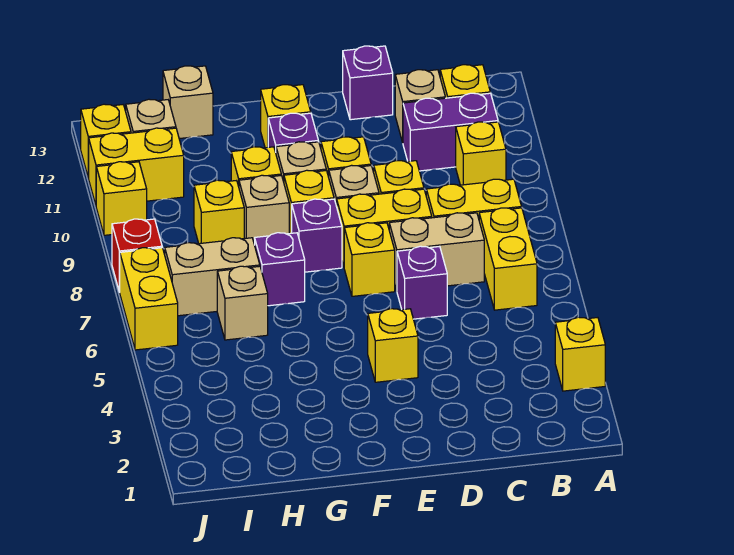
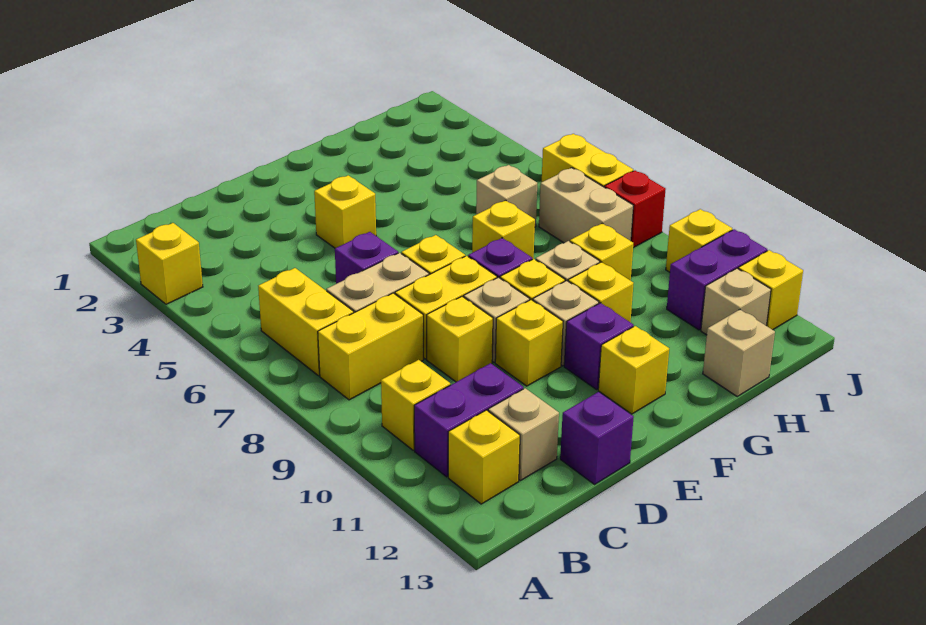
purple 1x1 brick [255,233,305,306] -> yellow 1x1 brick [472,200,535,259]
tan 1x2 brick [165,238,260,316] -> tan 1x2 brick turned to [539,168,633,243]
yellow 1x2 brick [89,128,184,205] -> purple 1x2 brick [667,229,767,330]

